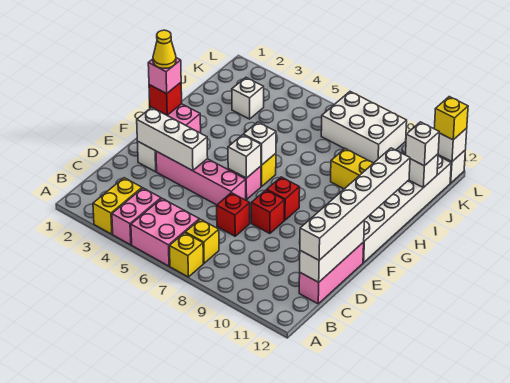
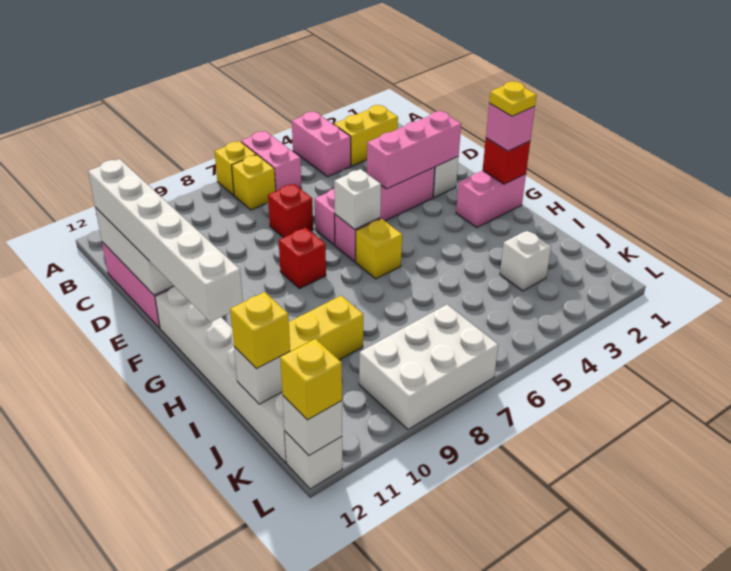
yellow 1x2 brick [93,178,142,234] -> yellow 1x2 brick turned to [334,105,398,166]
pink 2x2 brick [131,199,199,266] -> pink 1x2 brick [241,131,301,191]
white 1x3 brick [137,107,208,171] -> pink 1x3 brick [367,111,461,189]
red 1x1 brick [251,190,284,234] -> none
yellow 1x1 cone [153,30,176,68] -> yellow 1x1 plate [489,81,536,116]
white 1x1 brick [243,122,276,165] -> none
white 1x1 brick [405,122,439,166] -> yellow 1x1 brick [230,292,290,369]

